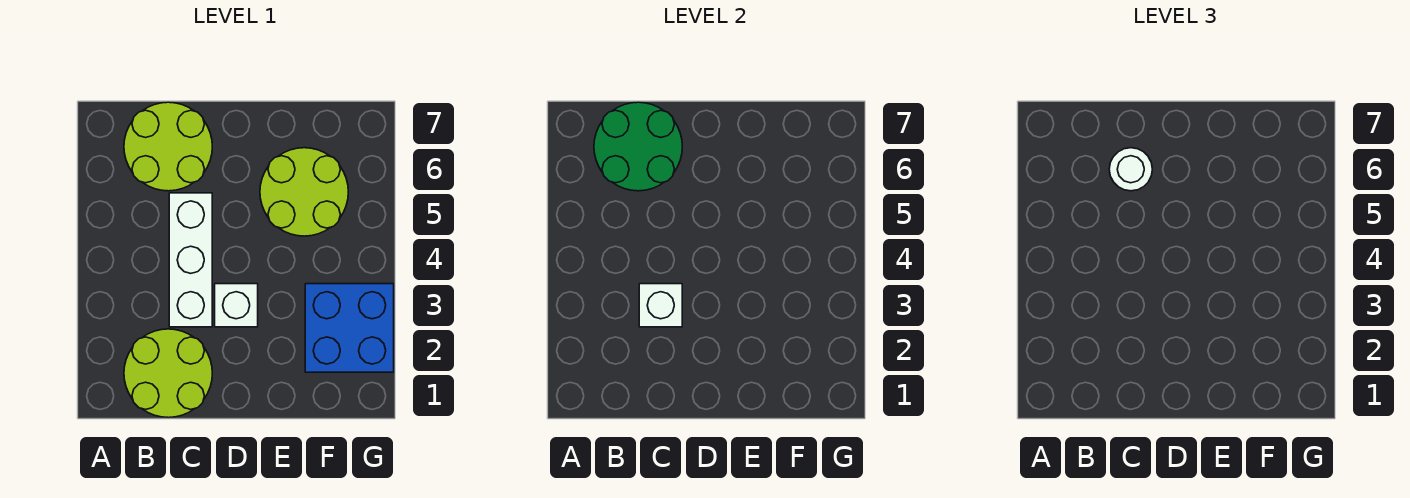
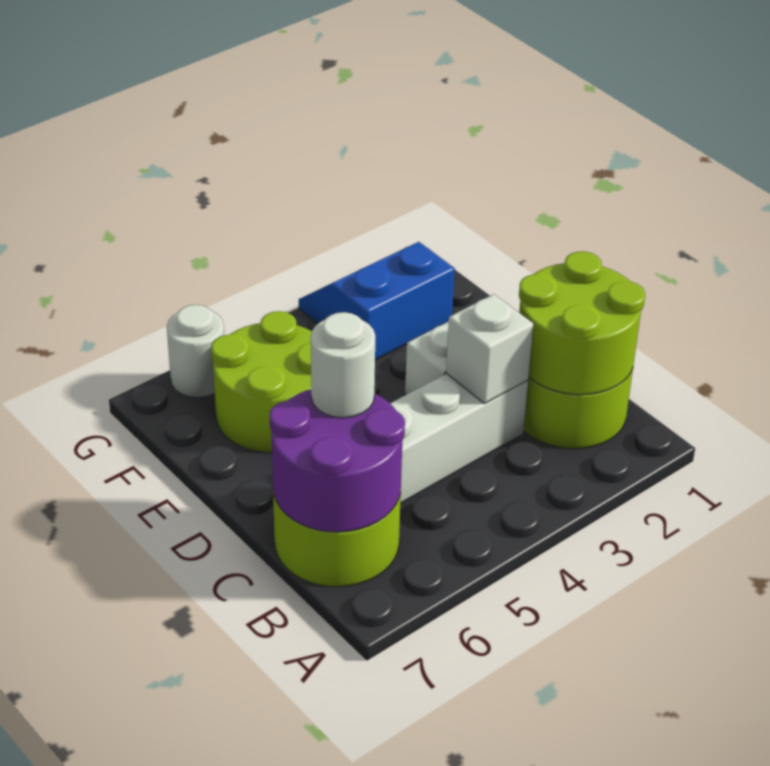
none -> lime 2x2 round brick [519,251,645,395]
green 2x2 round brick [594,102,682,191] -> purple 2x2 round brick [270,389,405,532]
blue 2x2 brick [305,284,394,372] -> blue 2x2 slope [299,242,455,360]
none -> white 1x1 round brick [167,305,224,397]

